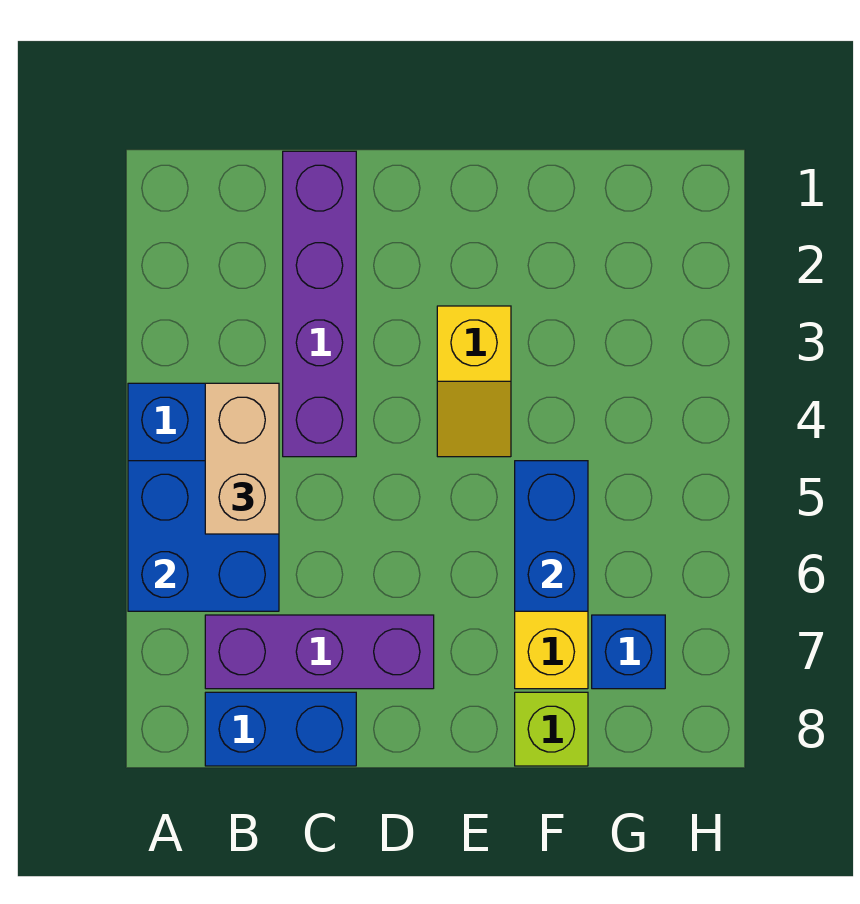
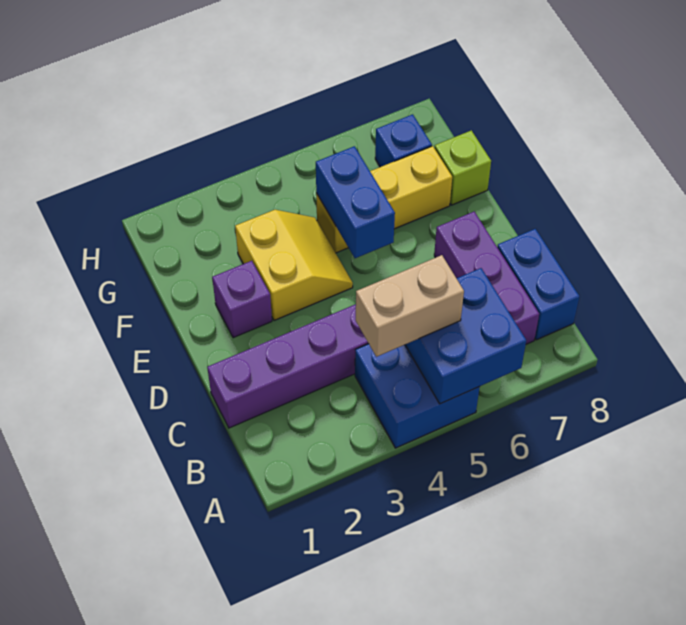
none -> purple 1x1 brick [212,261,272,338]
yellow 1x2 slope [437,306,511,457] -> yellow 2x2 slope [235,210,353,321]
blue 1x2 brick [515,461,588,611] -> blue 1x2 brick turned to [316,146,395,258]

